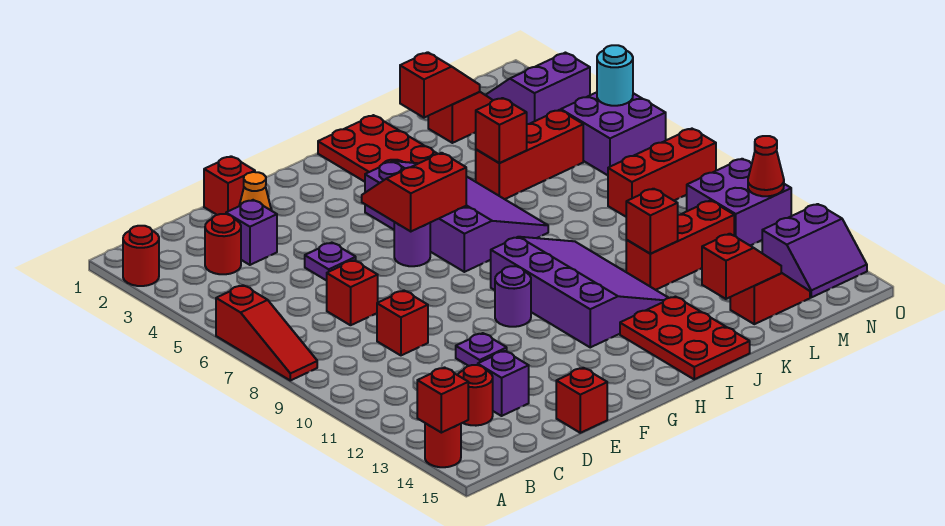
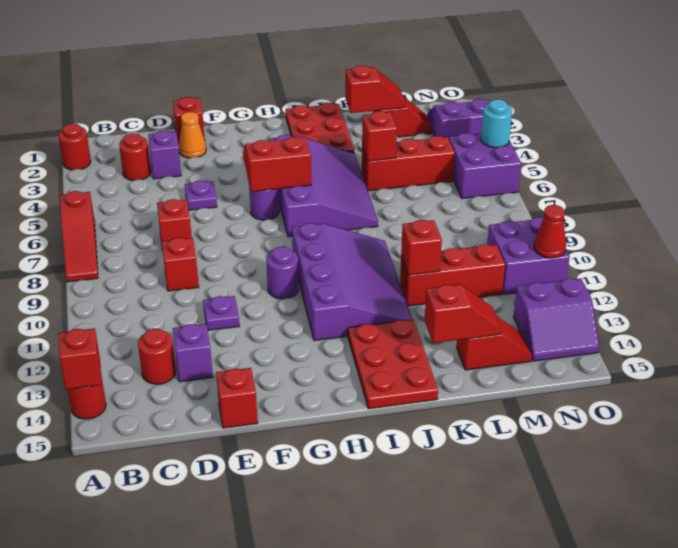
red 1x3 brick [608,129,716,217] -> none

